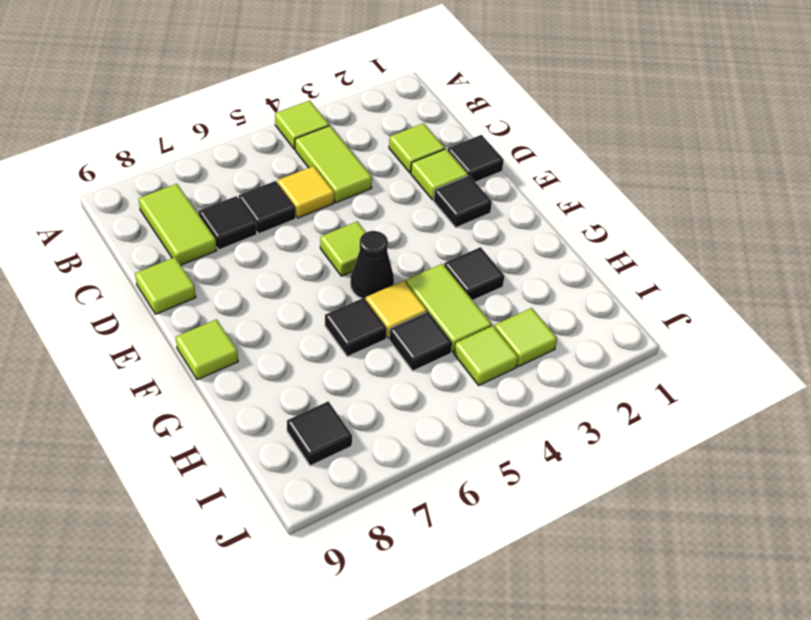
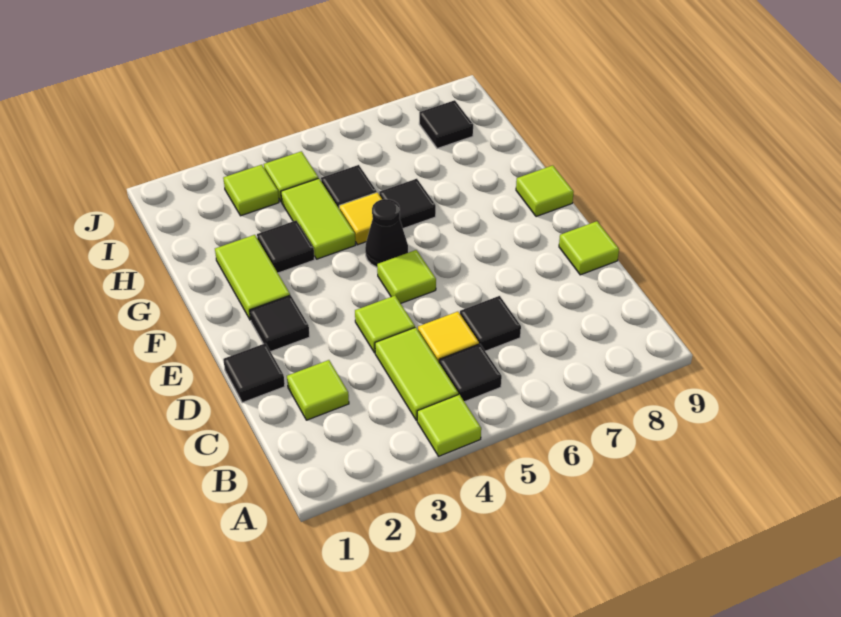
lime 1x2 tile [139,184,217,265] -> lime 1x2 tile moved to [215,235,290,320]
black 1x1 tile [199,196,257,250] -> black 1x1 tile moved to [439,344,502,402]
lime 1x1 tile [411,149,468,200] -> lime 1x1 tile moved to [355,296,415,353]

